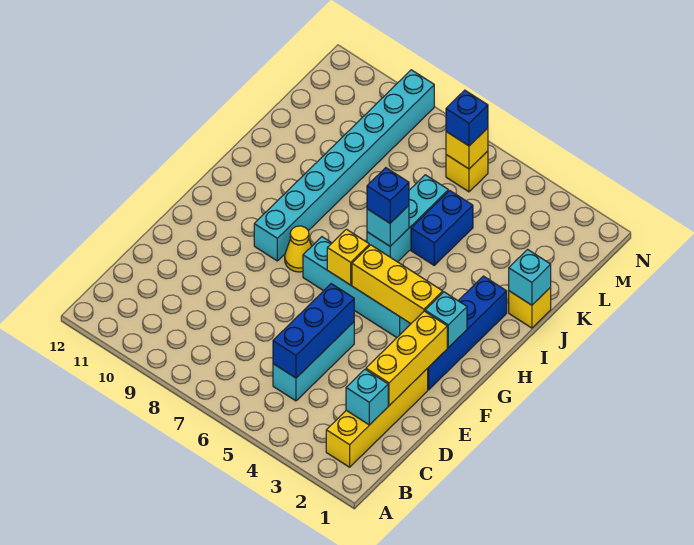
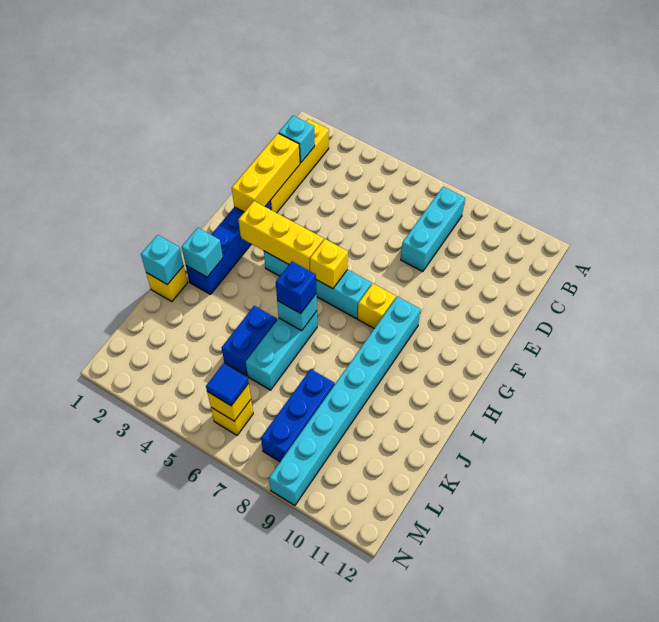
cyan 1x3 brick [273,322,354,401] -> cyan 1x3 brick moved to [401,187,465,272]
blue 1x3 brick [273,284,354,378] -> blue 1x3 brick moved to [261,369,334,462]
cyan 1x1 brick [425,292,467,348] -> cyan 1x1 brick moved to [182,228,223,277]
yellow 1x1 cone [285,226,312,272] -> yellow 1x1 brick [358,284,396,328]
blue 1x1 brick [446,90,488,146] -> blue 1x1 tile [206,364,248,406]

